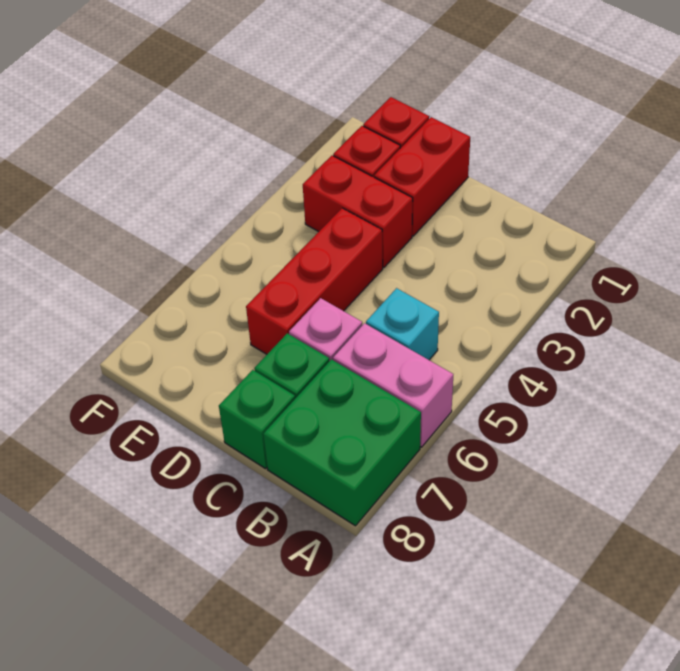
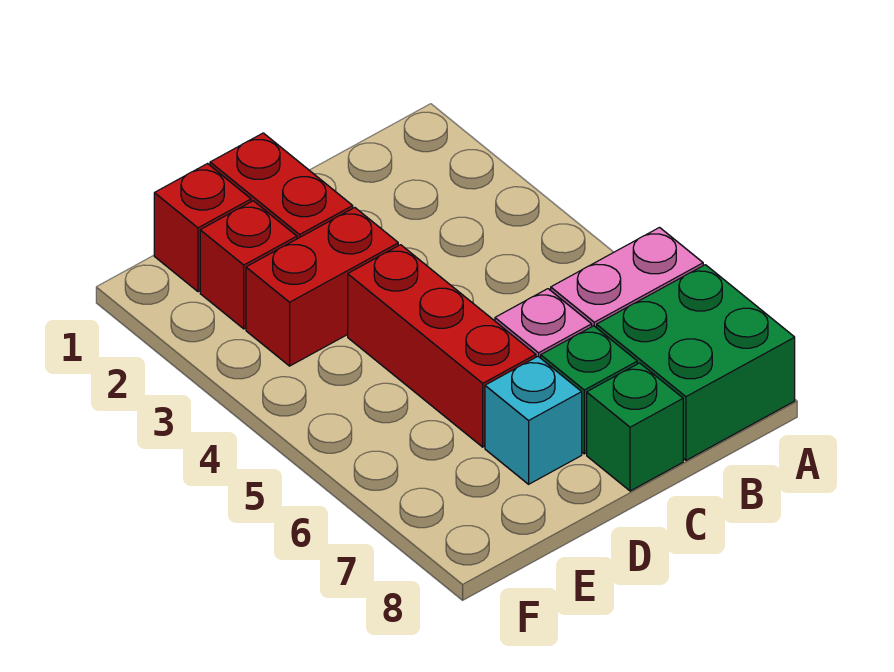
cyan 1x1 brick [366,288,439,360] -> cyan 1x1 brick moved to [485,357,582,484]

